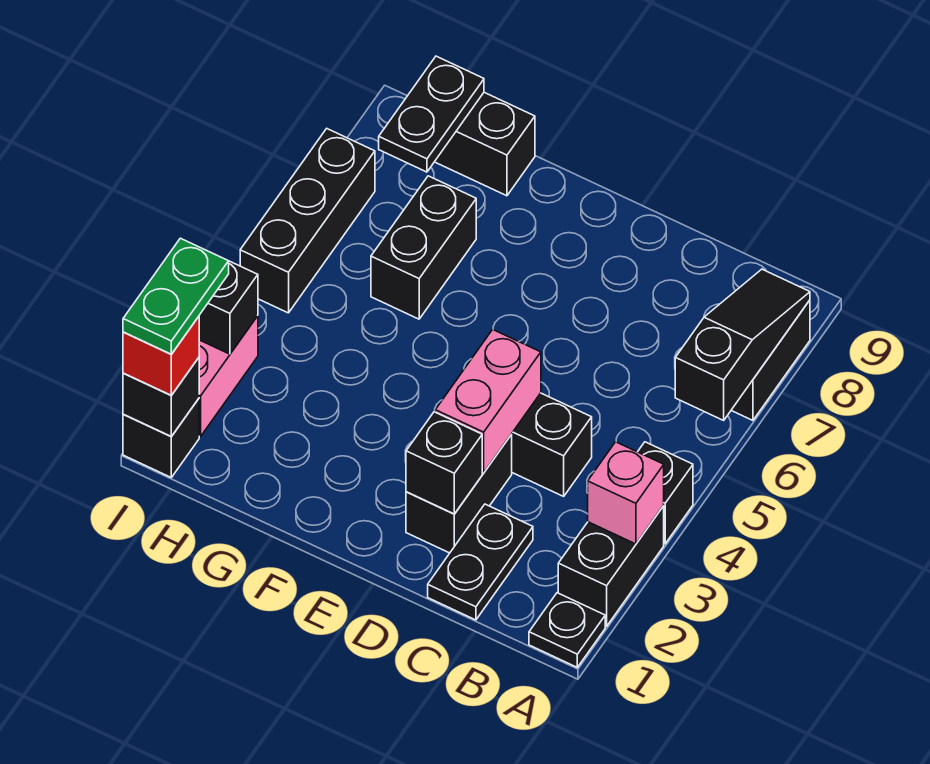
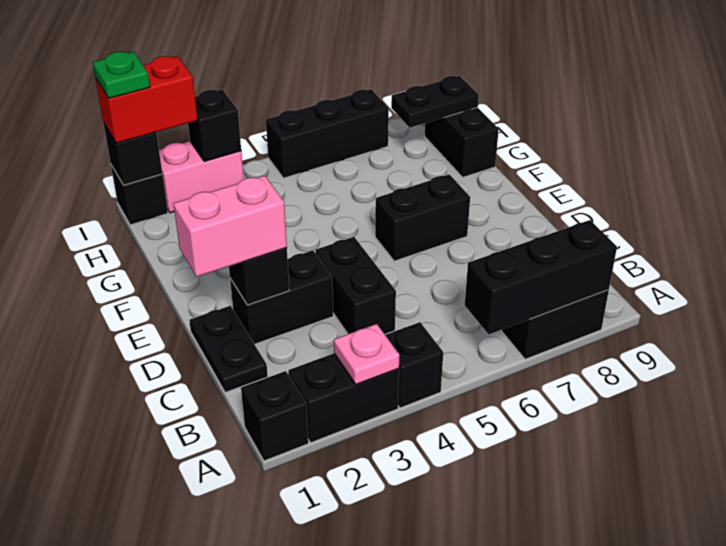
black 1x1 plate [529,593,605,667] -> black 1x1 brick [241,371,308,461]
pink 1x1 brick [588,442,664,544] -> pink 1x1 plate [334,324,399,384]
black 1x3 slope [675,269,810,420] -> black 1x3 brick [465,220,617,334]
black 1x2 plate [428,504,533,620] -> black 1x2 plate turned to [189,306,268,392]
pink 1x2 brick [435,330,541,473] -> pink 1x2 brick moved to [173,176,287,277]
black 1x2 brick [371,176,476,319] -> black 1x2 brick moved to [375,174,470,261]
red 1x1 brick [123,317,199,395] -> red 1x2 brick [96,56,198,143]
green 1x2 plate [123,238,229,354] -> green 1x1 plate [93,52,150,98]

